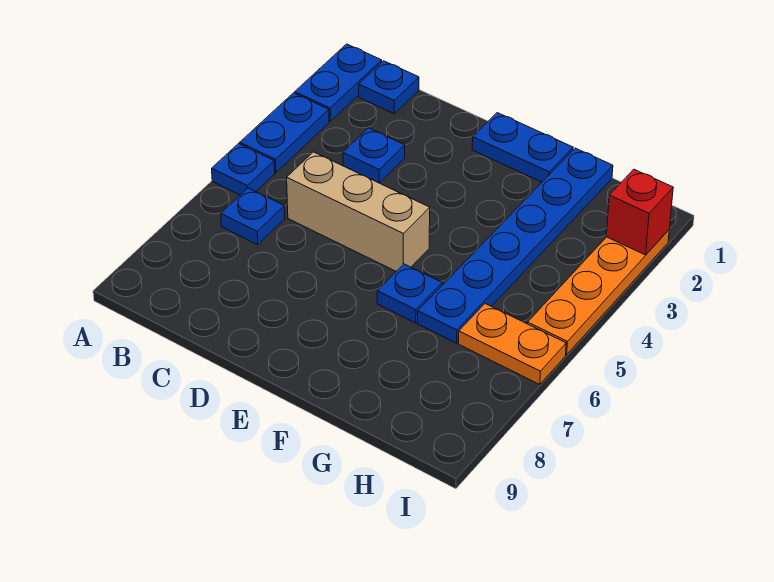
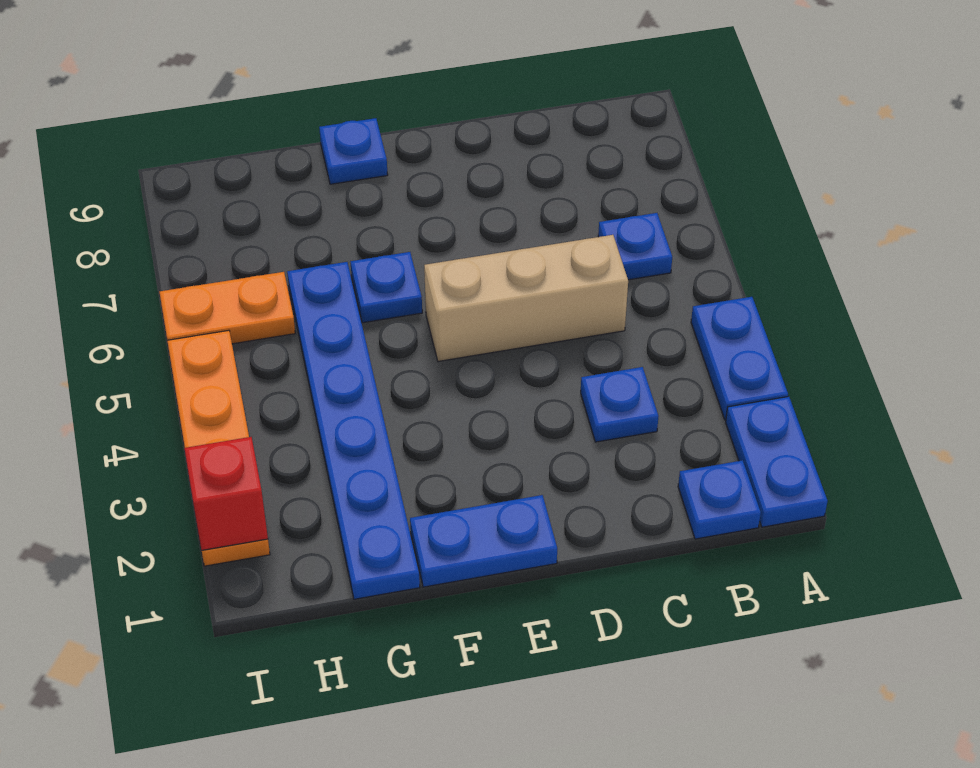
blue 1x1 plate [212,144,275,195] -> blue 1x1 plate moved to [319,118,388,184]

